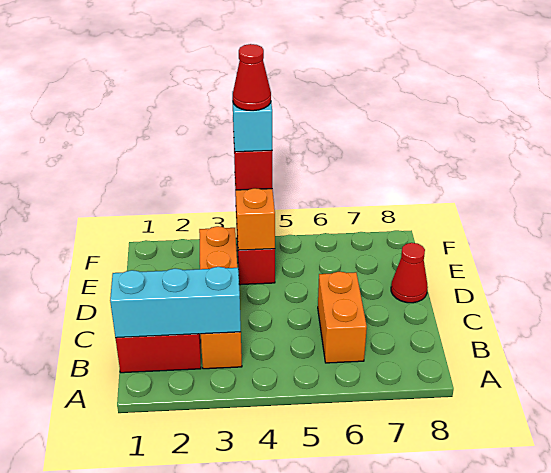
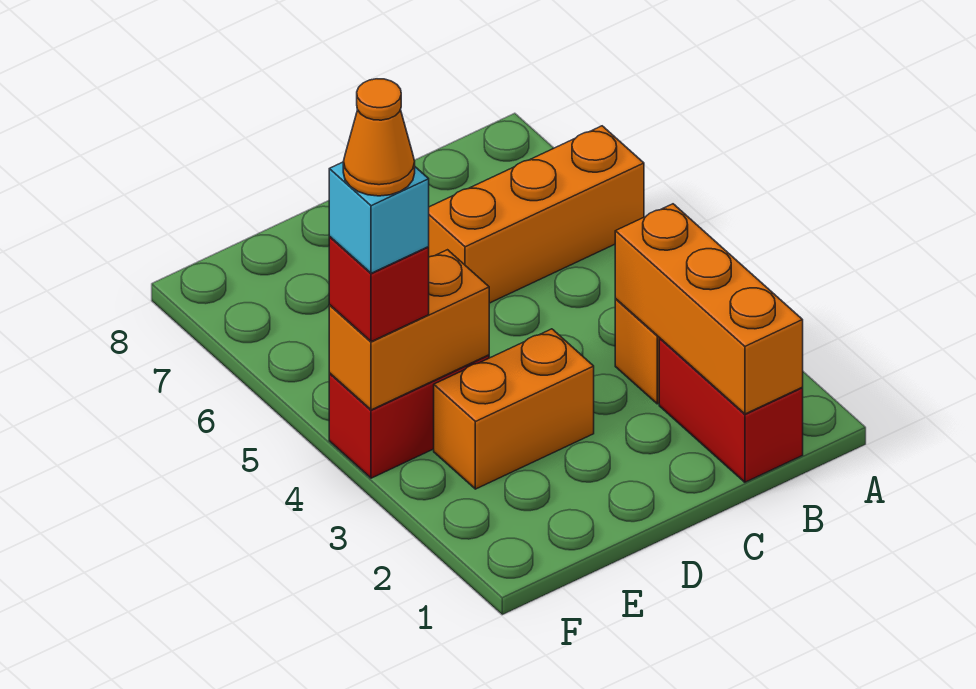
cyan 1x3 brick [110,267,241,338] -> orange 1x3 brick [615,204,803,414]
orange 1x2 brick [318,272,367,363] -> orange 1x3 brick [429,126,644,303]
red 1x1 cone [391,243,428,303] -> none
red 1x1 cone [233,44,271,111] -> orange 1x1 cone [343,79,415,196]

